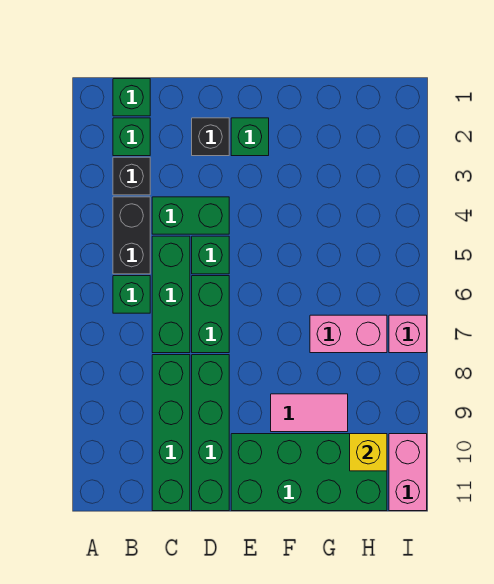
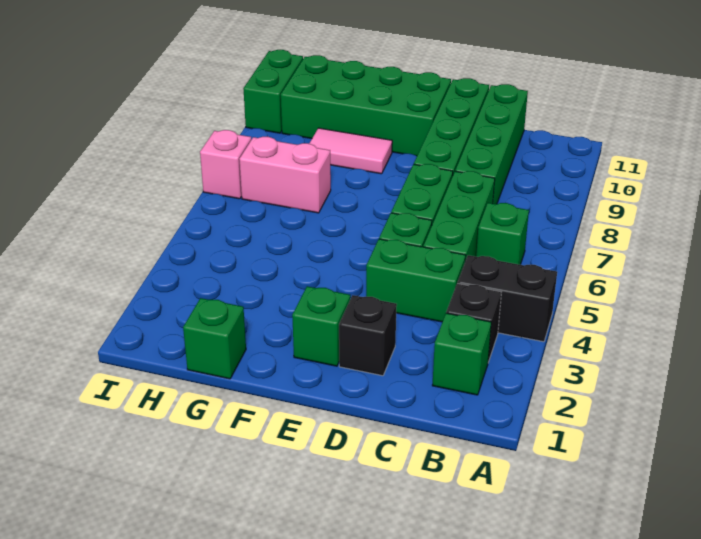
green 1x1 brick [113,79,150,116] -> green 1x1 brick moved to [183,298,246,379]
black 1x2 brick [113,197,150,274] -> black 1x2 brick turned to [458,255,557,342]
yellow 1x1 brick [350,434,387,471] -> none
pink 1x2 brick [389,434,427,511] -> green 1x2 brick [243,50,303,133]

